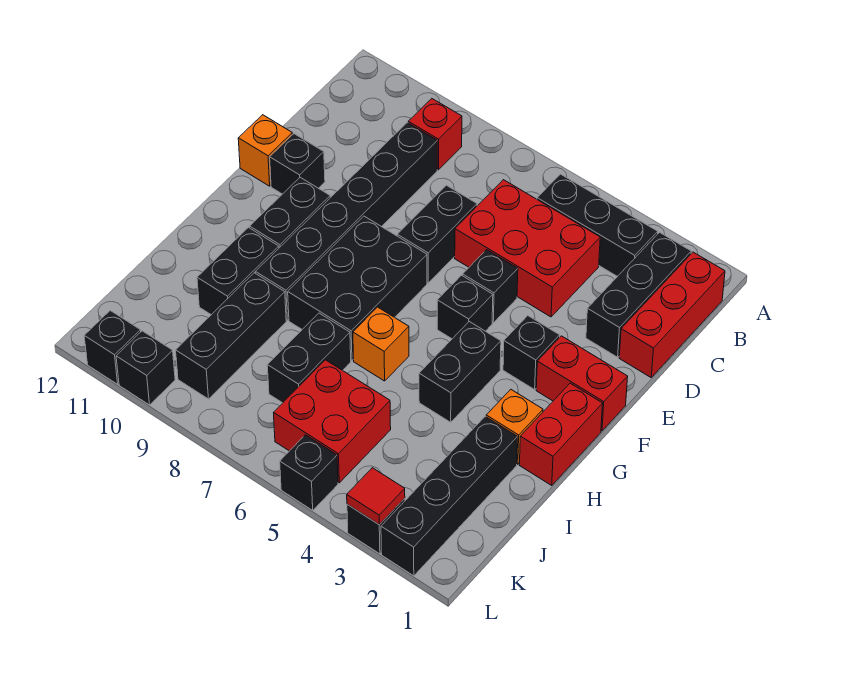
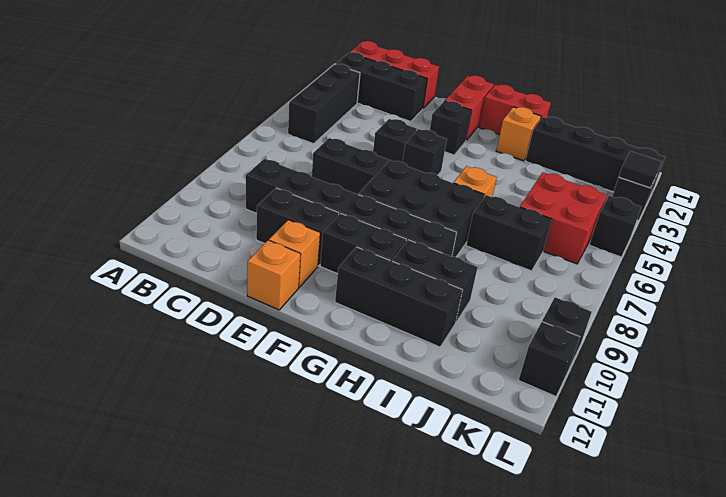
red 1x1 brick [408,99,462,170] -> none
red 2x3 brick [455,180,600,317] -> none
black 1x1 brick [270,134,325,194] -> orange 1x1 brick [269,220,320,287]
black 1x2 brick [419,322,501,422] -> black 1x2 brick moved to [256,188,339,266]
black 1x3 brick [176,273,286,399] -> black 1x3 brick moved to [335,247,462,347]
red 1x1 tile [347,468,405,525] -> black 1x1 tile [619,151,662,188]

